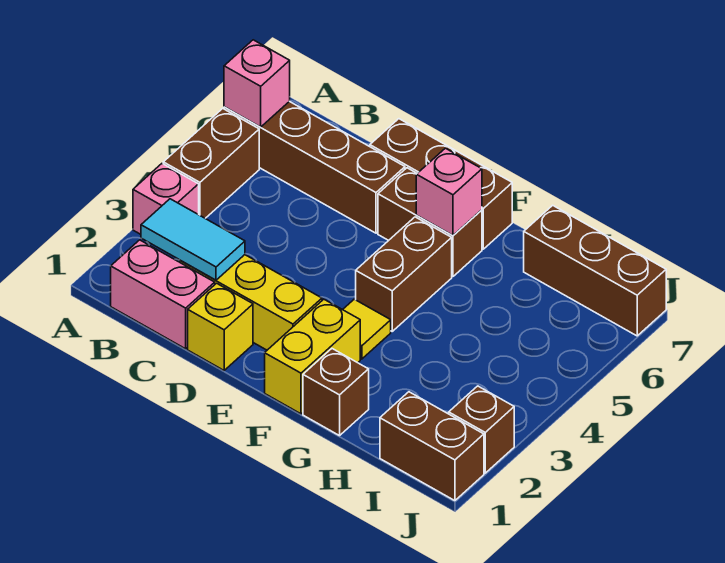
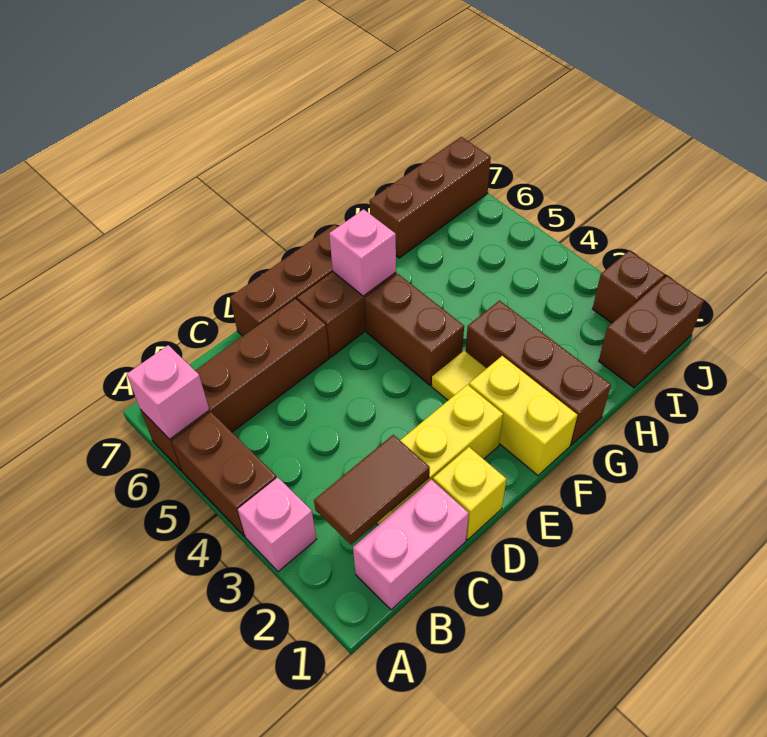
cyan 1x2 tile [141,199,245,280] -> brown 1x2 tile [314,435,430,545]
brown 1x1 brick [303,349,369,436] -> brown 1x3 brick [466,301,611,445]

